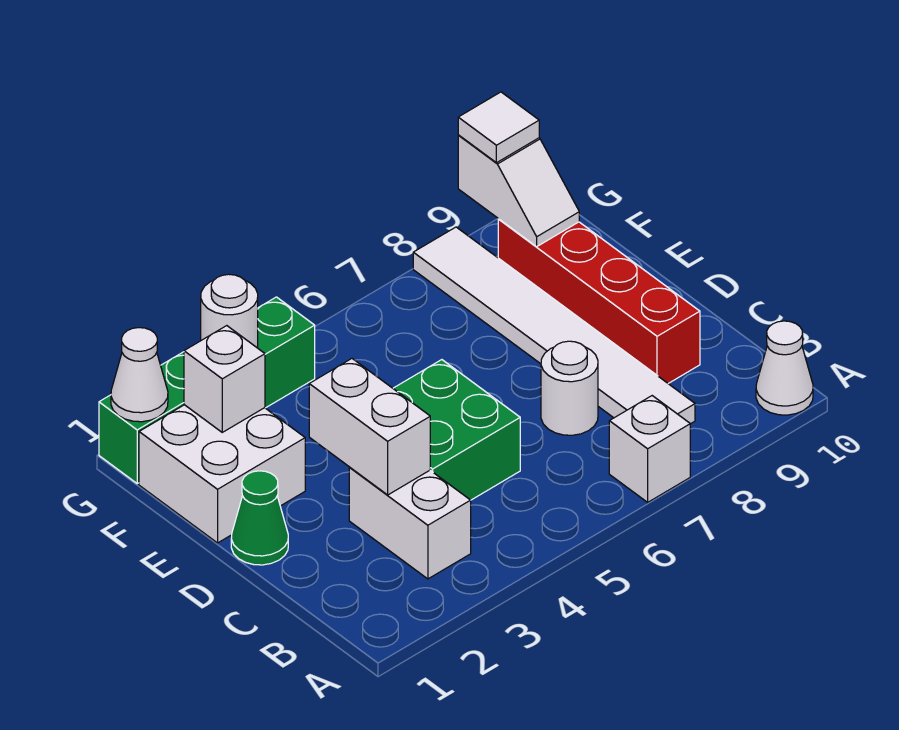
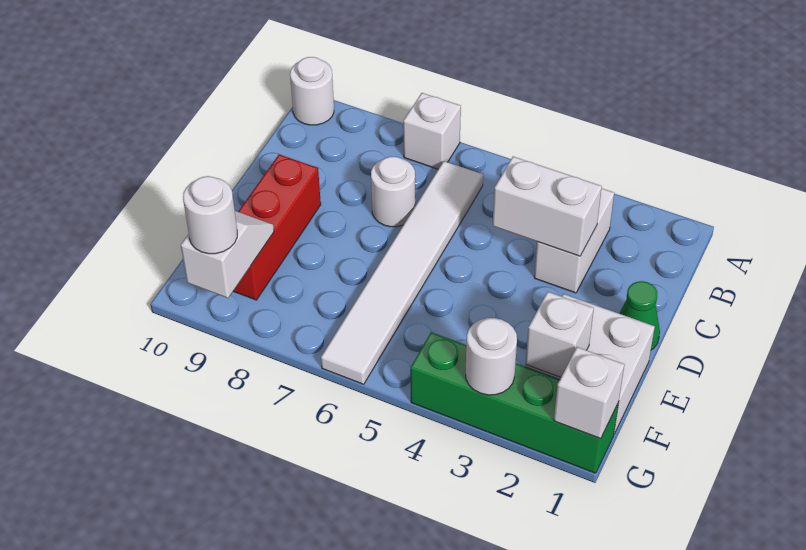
white 1x1 cone [756,321,813,415] -> white 1x1 round brick [290,57,334,125]
white 1x6 tile [413,227,695,424] -> white 1x6 tile moved to [321,161,483,384]
white 1x2 brick [309,359,430,495] -> white 1x2 brick turned to [493,157,602,256]
green 2x2 brick [393,360,520,500] -> none
red 1x4 brick [498,219,700,383] -> red 1x3 brick [233,154,321,300]
white 1x1 cone [111,328,168,422] -> white 1x1 brick [554,347,624,439]
white 1x1 tile [458,92,539,163] -> white 1x1 round brick [183,176,237,254]

